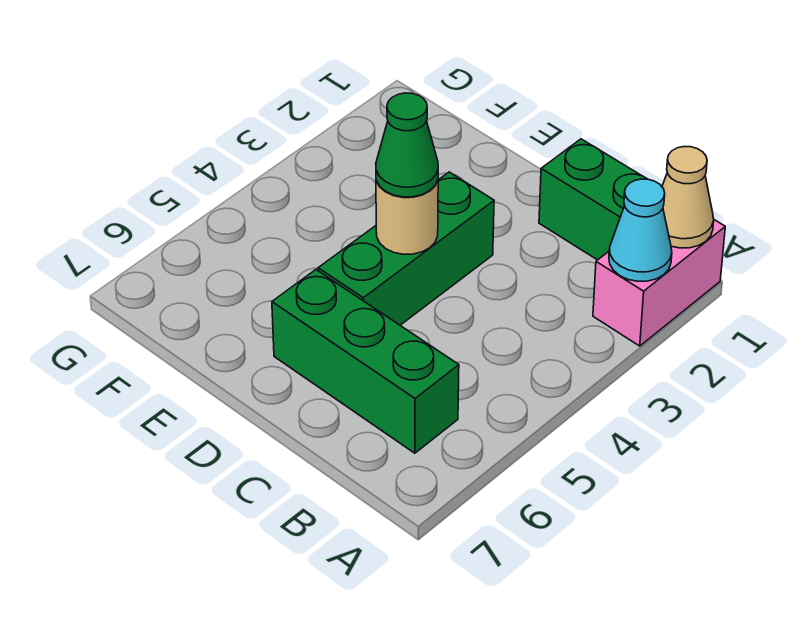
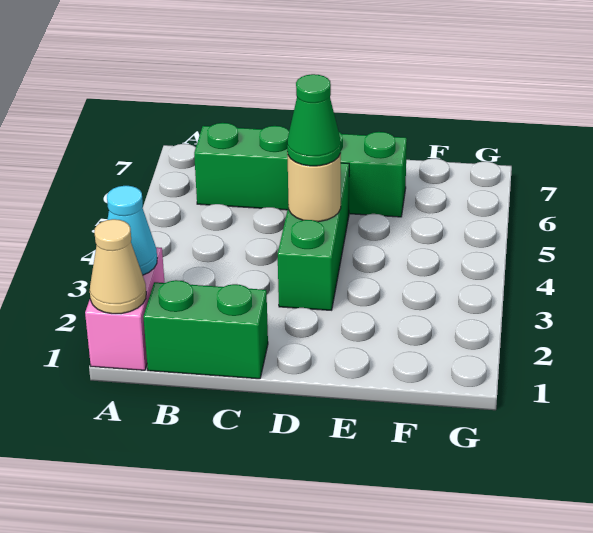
green 1x3 brick [272,270,459,453] -> green 1x4 brick [194,123,407,217]

